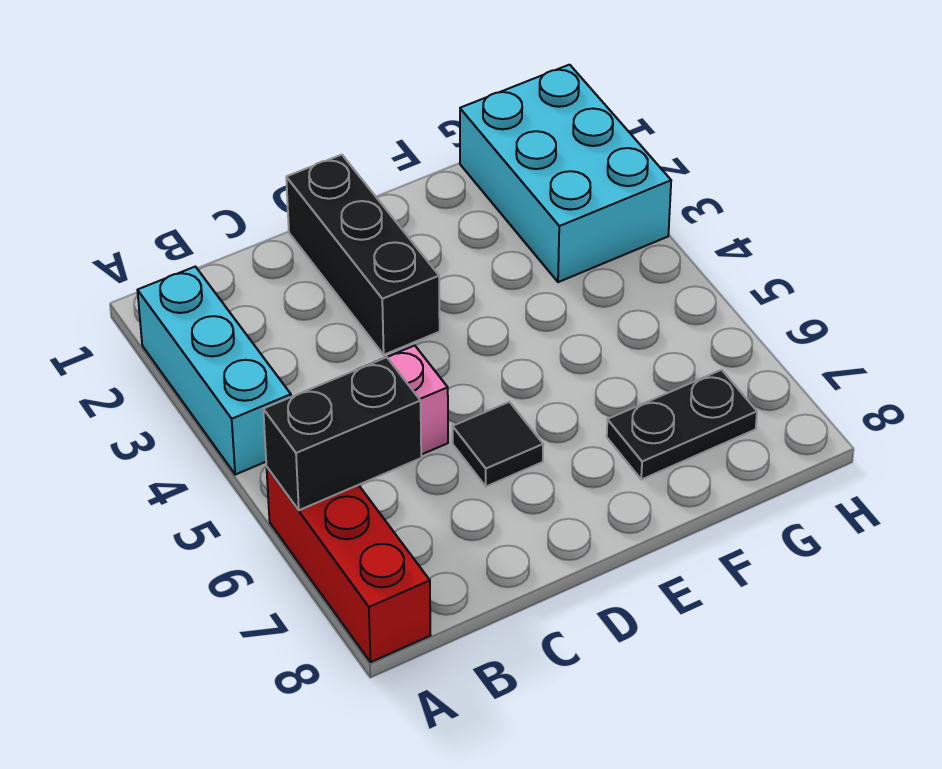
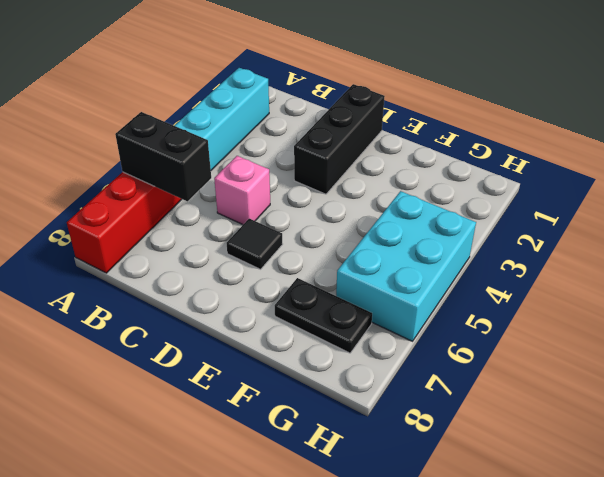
cyan 2x3 brick [460,65,671,282] -> cyan 2x3 brick moved to [336,191,476,341]

